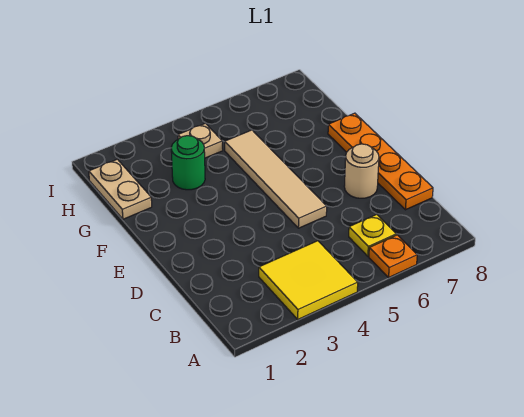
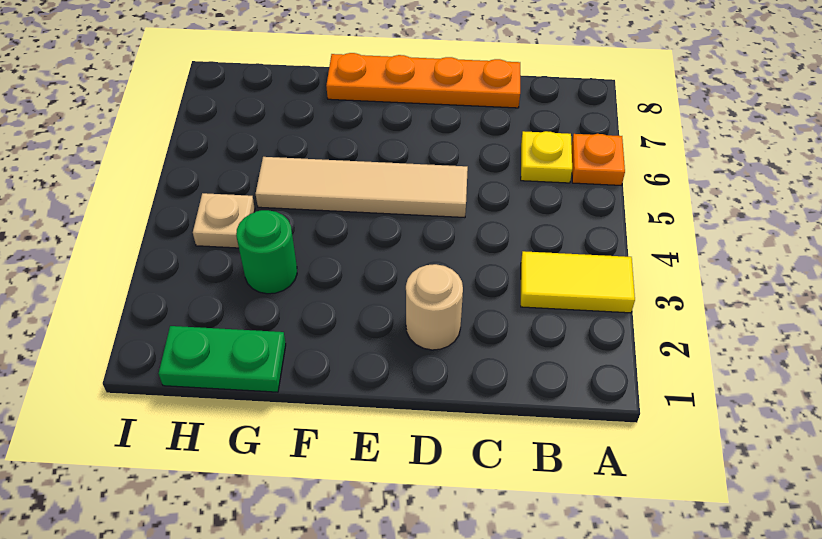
yellow 2x2 tile [259,241,358,319] -> yellow 1x2 tile [521,251,635,313]
tan 1x1 round brick [344,144,379,198] -> tan 1x1 round brick moved to [406,264,463,350]
tan 1x2 plate [89,159,152,219] -> green 1x2 plate [159,326,286,392]

